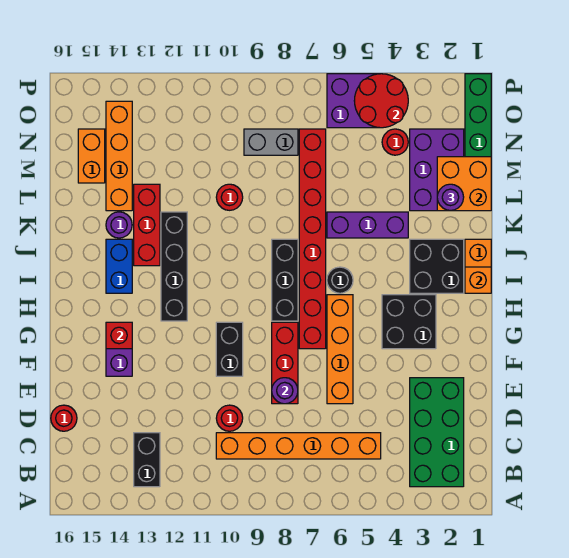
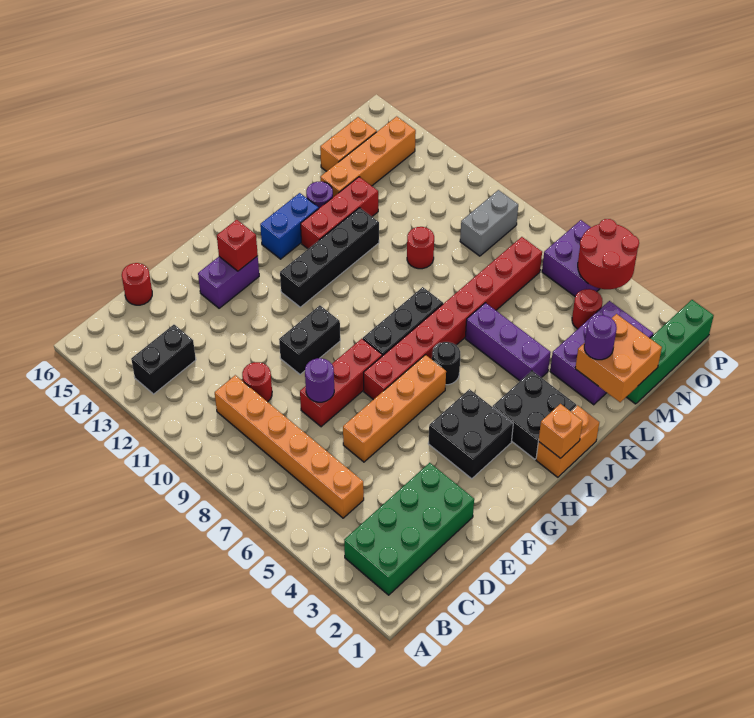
grey 1x2 brick [244,129,298,155] -> grey 1x2 brick turned to [460,190,518,256]

